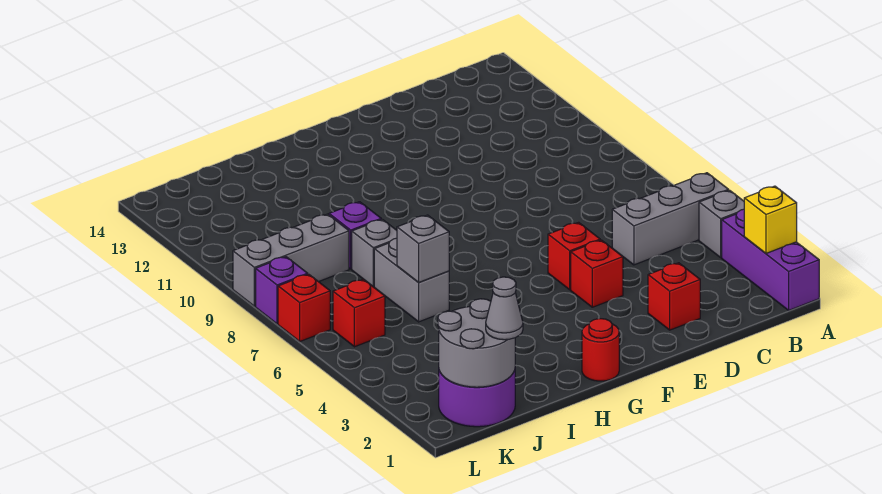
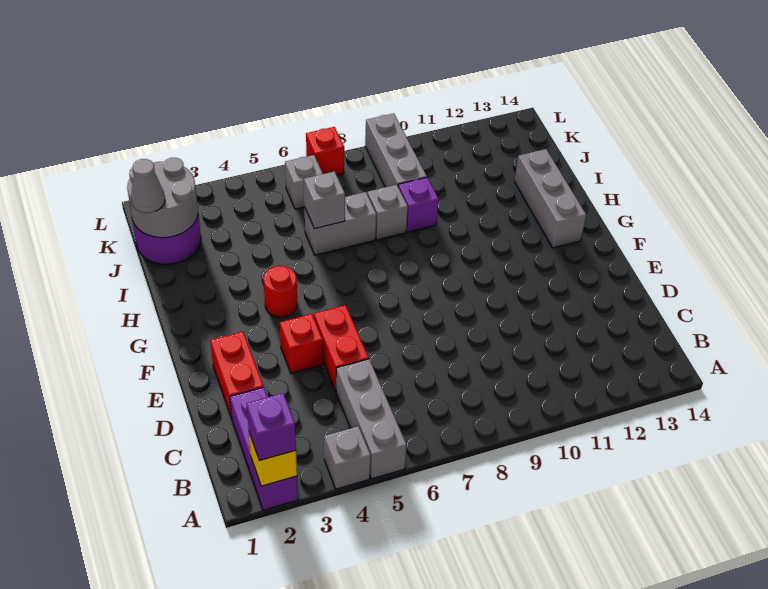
purple 1x3 brick [722,209,819,310] -> purple 1x3 brick turned to [230,387,298,510]
red 1x1 brick [648,263,700,330] -> red 1x2 brick [210,332,264,419]
red 1x1 brick [548,222,600,290] -> red 1x2 brick [314,305,369,391]
red 1x1 round brick [582,319,619,381] -> red 1x1 round brick moved to [263,266,297,317]
none -> grey 1x3 brick [515,149,586,248]
red 1x1 brick [333,279,385,347] -> grey 1x1 brick [285,155,323,209]
purple 1x1 brick [256,257,308,324] -> purple 1x1 brick moved to [246,393,296,461]

